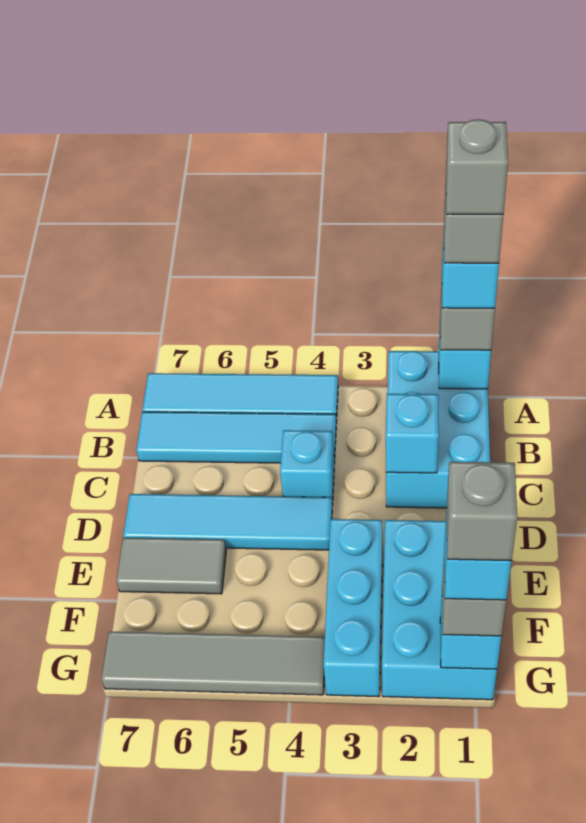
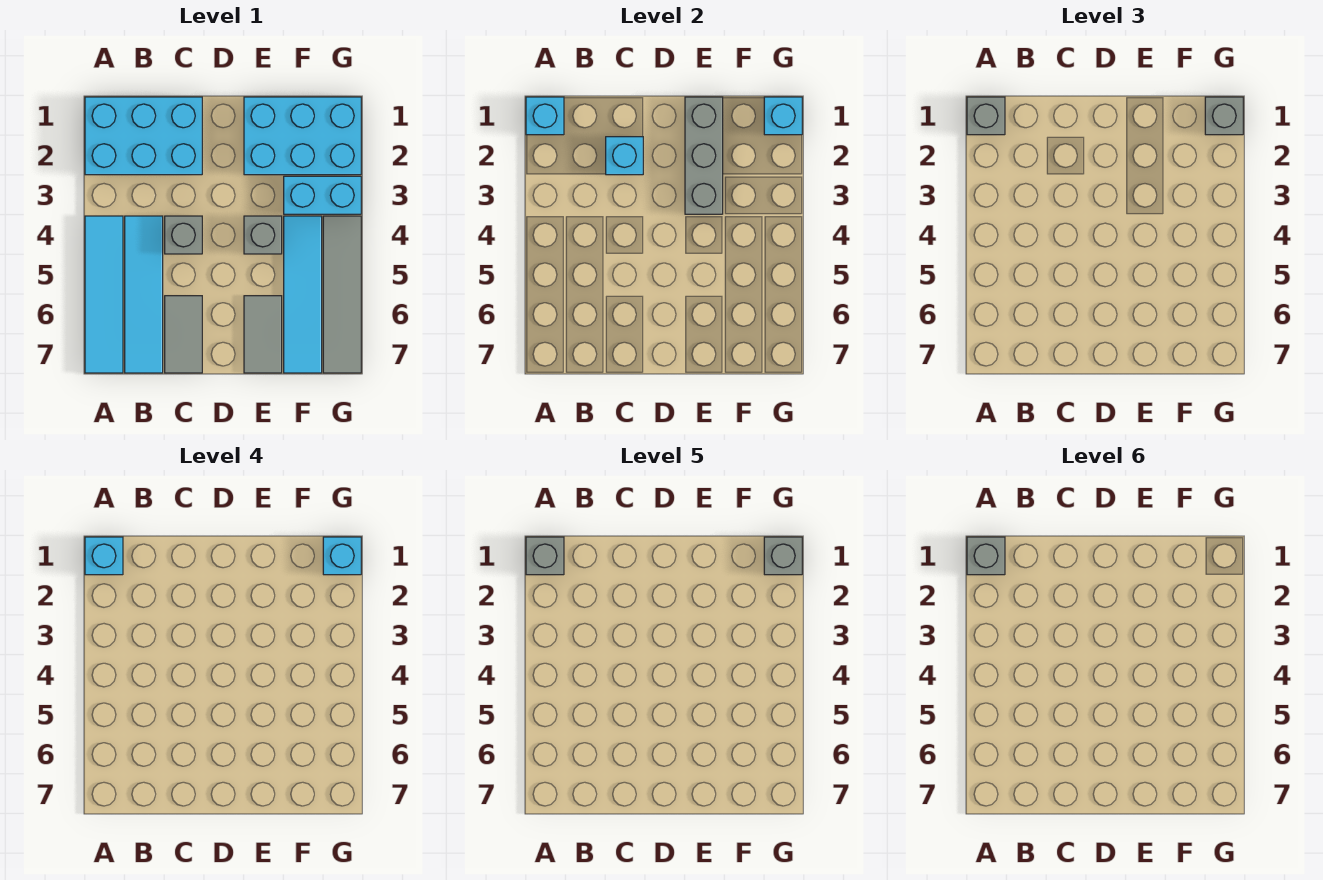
cyan 1x1 brick [280,430,334,505] -> grey 1x1 brick [165,216,202,254]
none -> grey 1x2 tile [165,296,202,373]
cyan 1x4 tile [123,494,332,550] -> cyan 1x4 tile moved to [284,216,322,373]
none -> grey 1x3 brick [685,97,723,214]
cyan 1x3 brick [324,519,383,697] -> cyan 1x2 brick [284,176,361,214]
none -> grey 1x1 brick [244,216,282,254]

